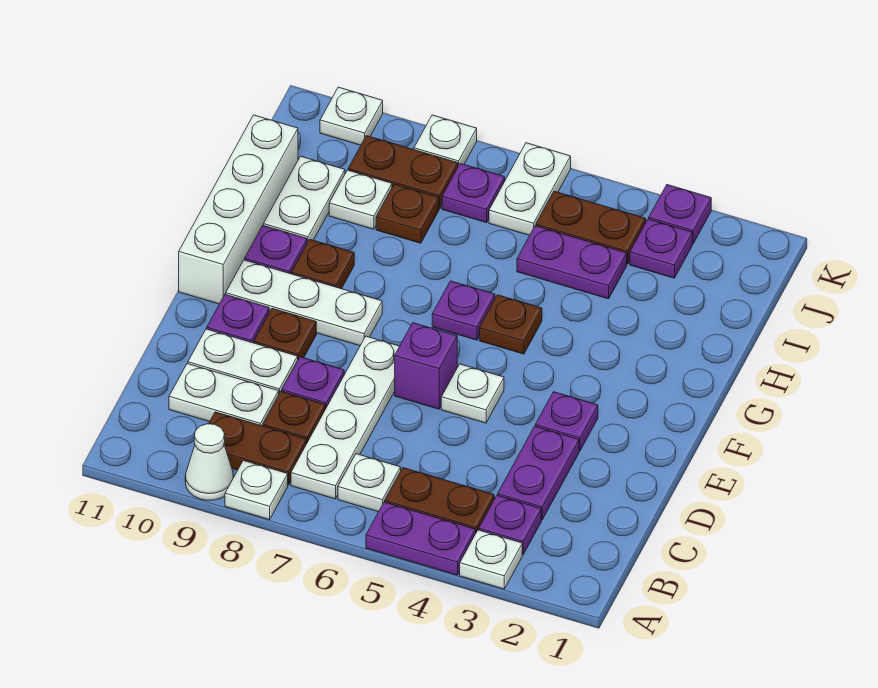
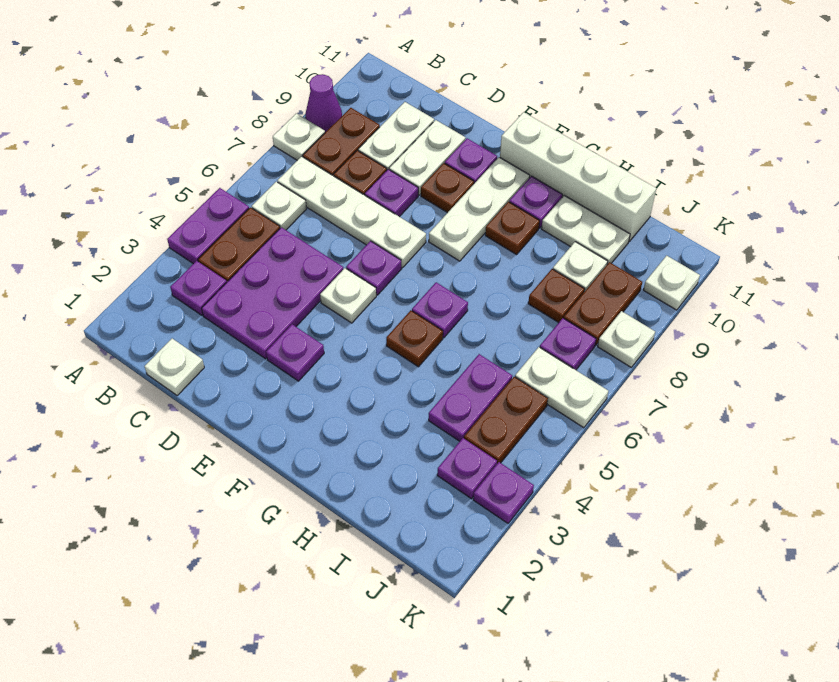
white 1x1 plate [460,530,522,589] -> white 1x1 plate moved to [145,339,204,396]
white 1x1 cone [185,424,234,500] -> purple 1x1 cone [305,74,342,132]
purple 1x2 plate [498,426,579,520] -> purple 2x3 plate [202,227,343,359]
purple 1x1 brick [395,323,457,409] -> purple 1x1 plate [346,241,401,295]

